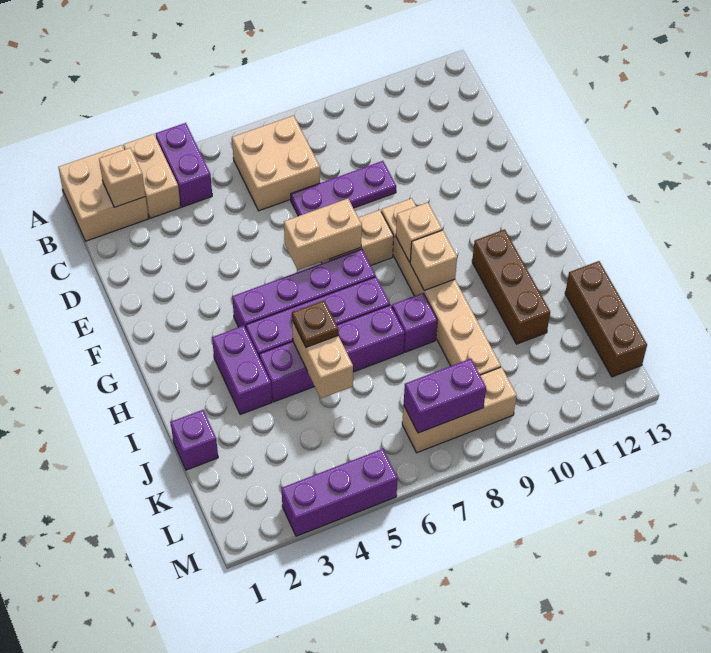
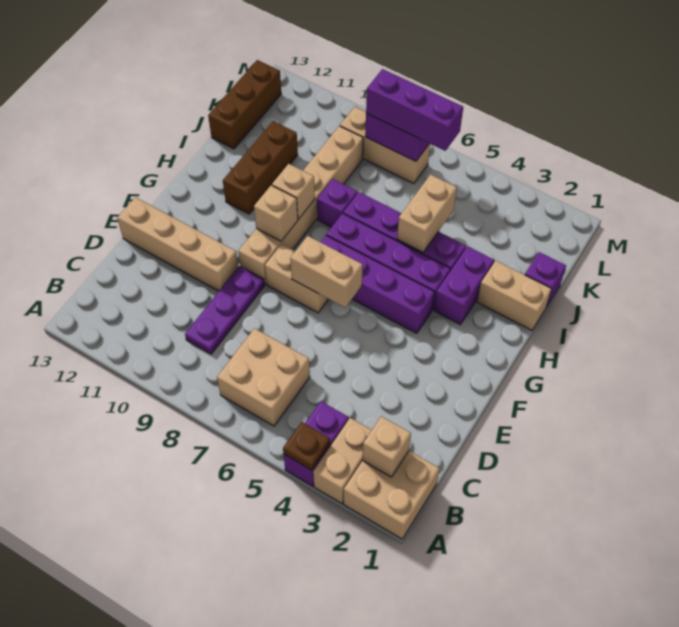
purple 1x3 plate [291,161,396,216] -> purple 1x3 plate turned to [185,266,265,354]
none -> tan 1x4 brick [117,197,238,291]
none -> tan 1x2 brick [477,261,552,330]
brown 1x1 plate [292,301,338,347] -> brown 1x1 plate moved to [283,422,330,470]
purple 1x3 brick [282,449,398,536] -> purple 1x3 brick moved to [366,69,463,151]

